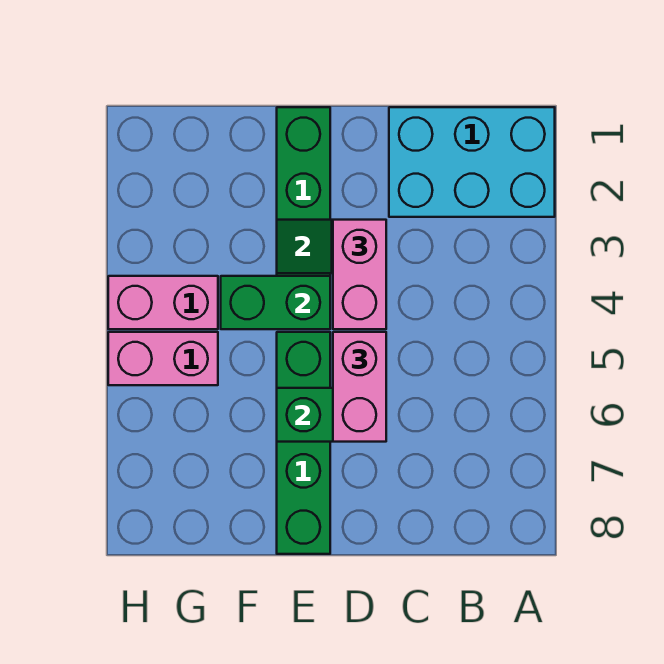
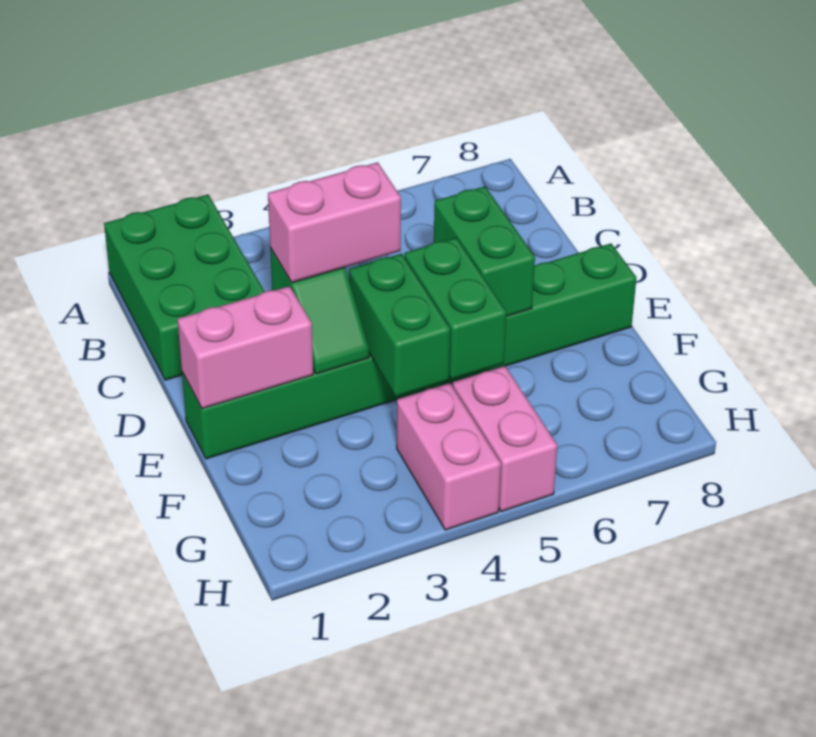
cyan 2x3 brick [389,107,555,217] -> green 2x3 brick [104,195,265,380]
pink 1x2 brick [333,332,386,442] -> pink 1x2 brick moved to [178,286,313,409]
none -> green 1x2 brick [404,238,507,379]

